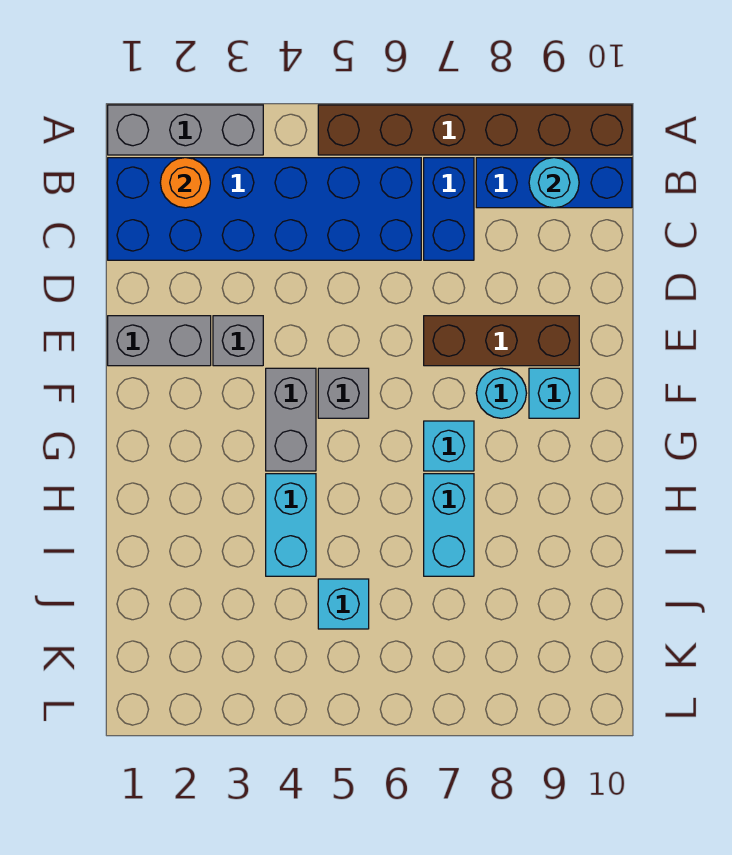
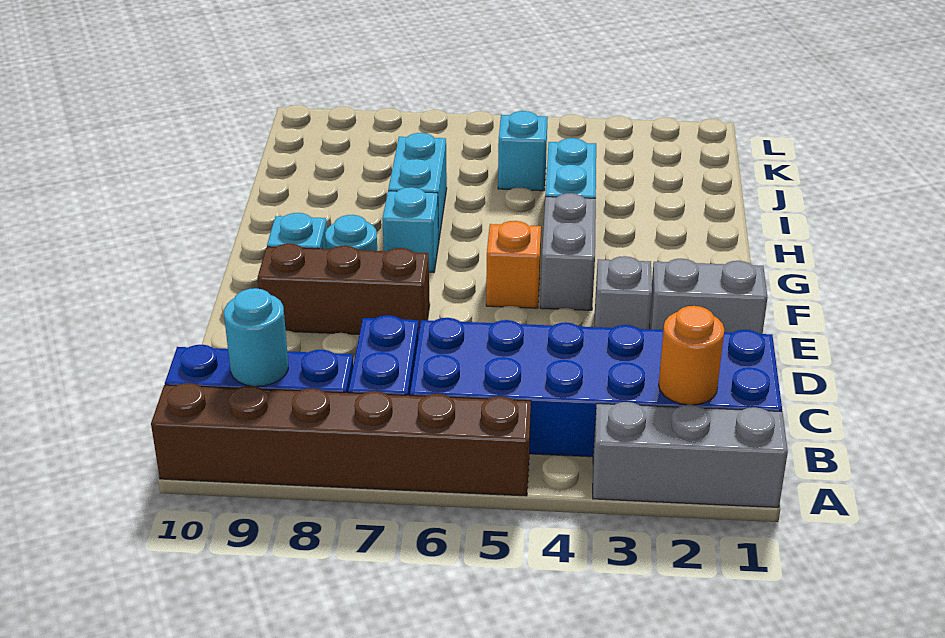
grey 1x1 brick [318,368,369,418] -> orange 1x1 brick [486,221,541,308]

